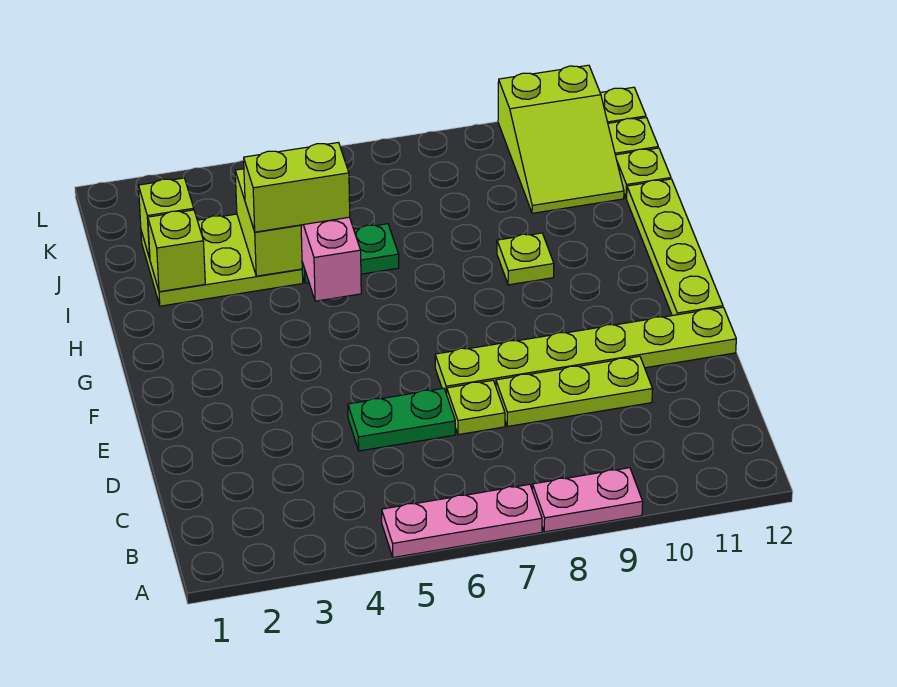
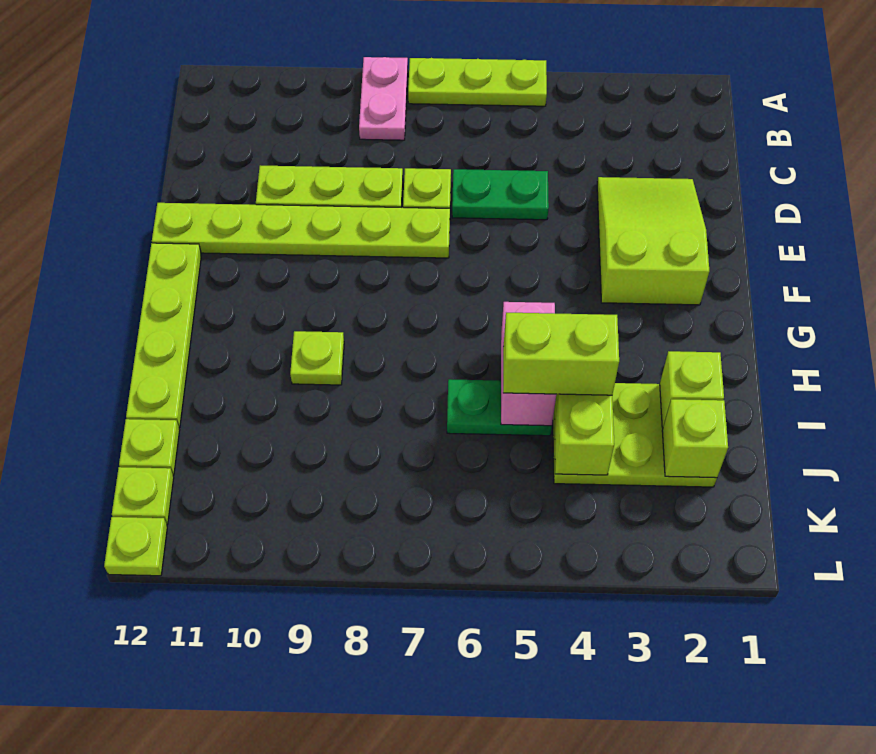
pink 1x3 plate [382,484,542,558] -> lime 1x3 plate [408,58,547,106]
pink 1x2 plate [532,468,643,532] -> pink 1x2 plate turned to [359,57,408,140]
lime 2x3 slope [498,65,624,213] -> lime 2x3 slope moved to [597,177,709,305]

